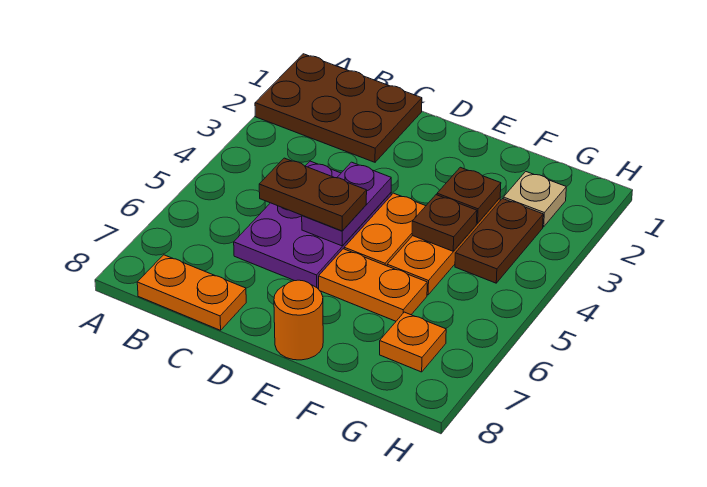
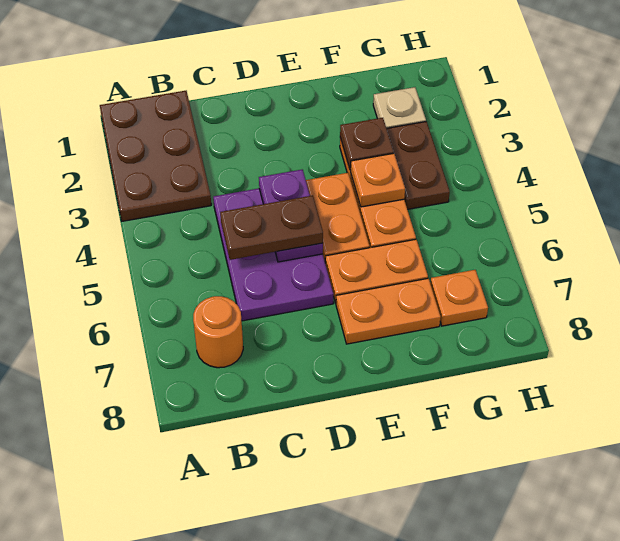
brown 2x3 plate [255,54,422,162] -> brown 2x3 plate turned to [100,91,211,221]
orange 1x2 plate [137,255,246,330] -> orange 1x2 plate moved to [336,278,441,344]
orange 1x1 round brick [274,280,323,360] -> orange 1x1 round brick moved to [193,296,243,368]
brown 1x1 plate [412,195,477,251] -> orange 1x1 plate [351,153,405,207]

